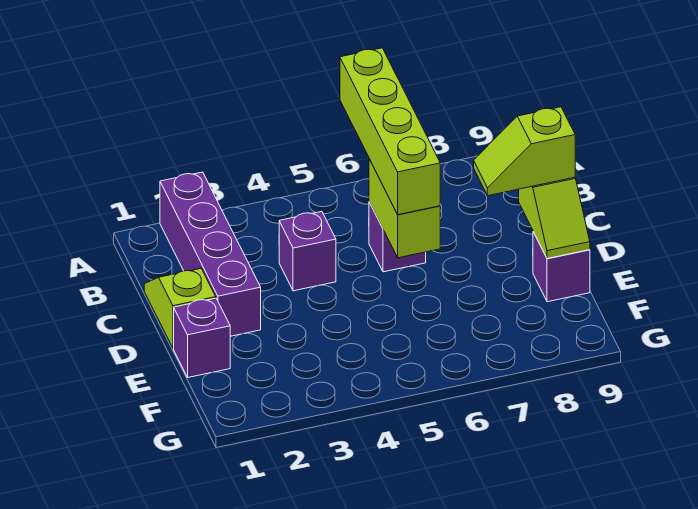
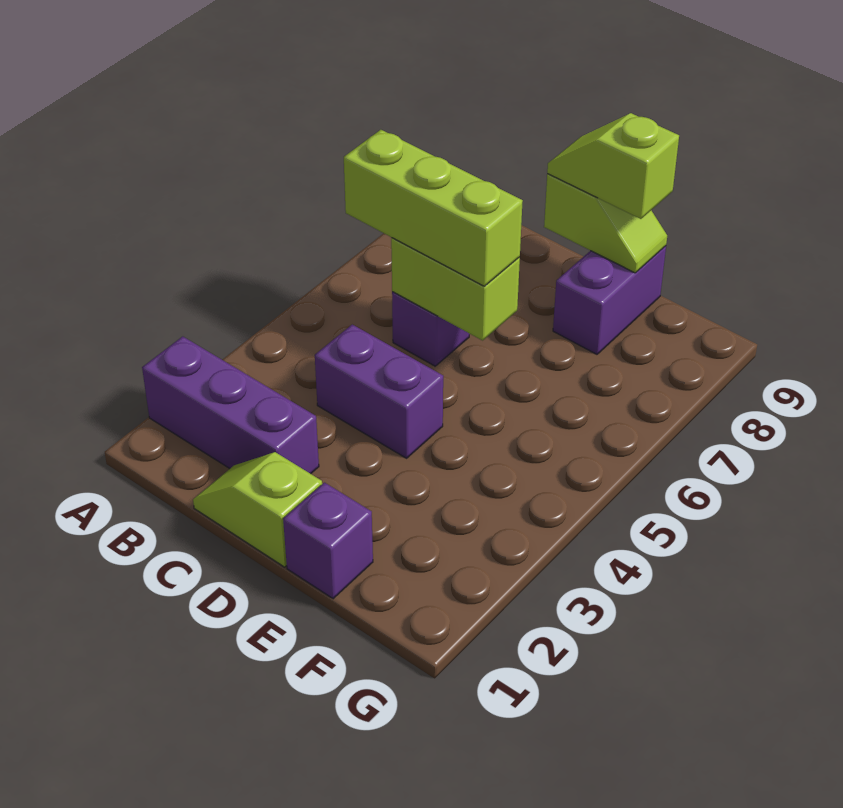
purple 1x4 brick [160,172,261,336] -> purple 1x3 brick [142,336,319,474]
lime 1x4 brick [340,48,440,215] -> lime 1x3 brick [344,130,523,286]
purple 1x1 brick [279,212,336,291] -> purple 1x2 brick [315,324,443,458]
lime 1x2 slope [474,107,575,196] -> lime 1x2 slope turned to [547,113,679,219]
purple 1x1 brick [533,232,590,302] -> purple 1x2 brick [553,246,666,354]

